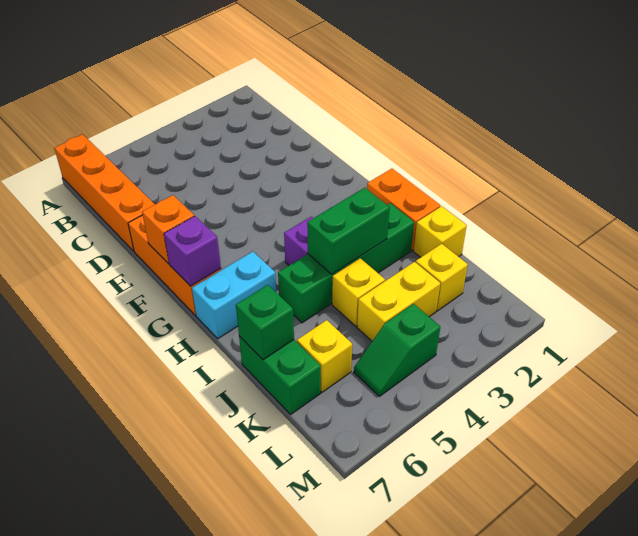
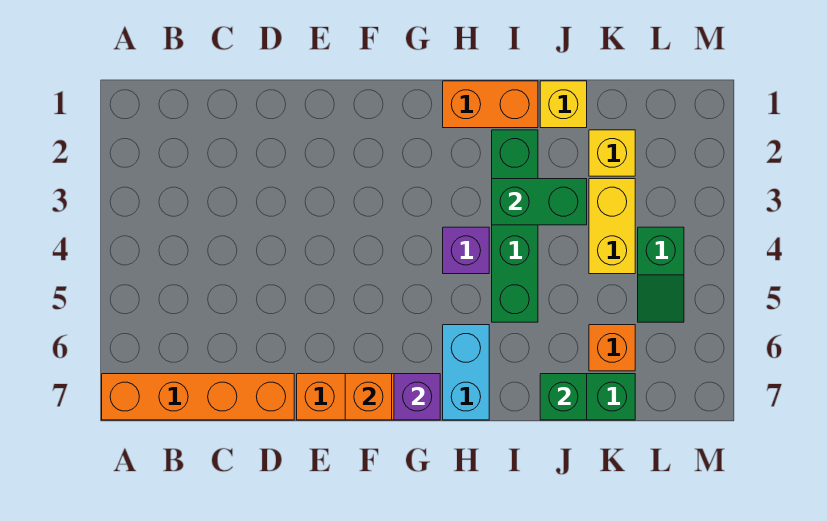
green 1x2 brick [307,188,390,274] -> green 1x2 brick turned to [492,179,587,225]
yellow 1x1 brick [332,258,385,326] -> none
yellow 1x1 brick [297,320,352,392] -> orange 1x1 brick [589,325,635,371]

